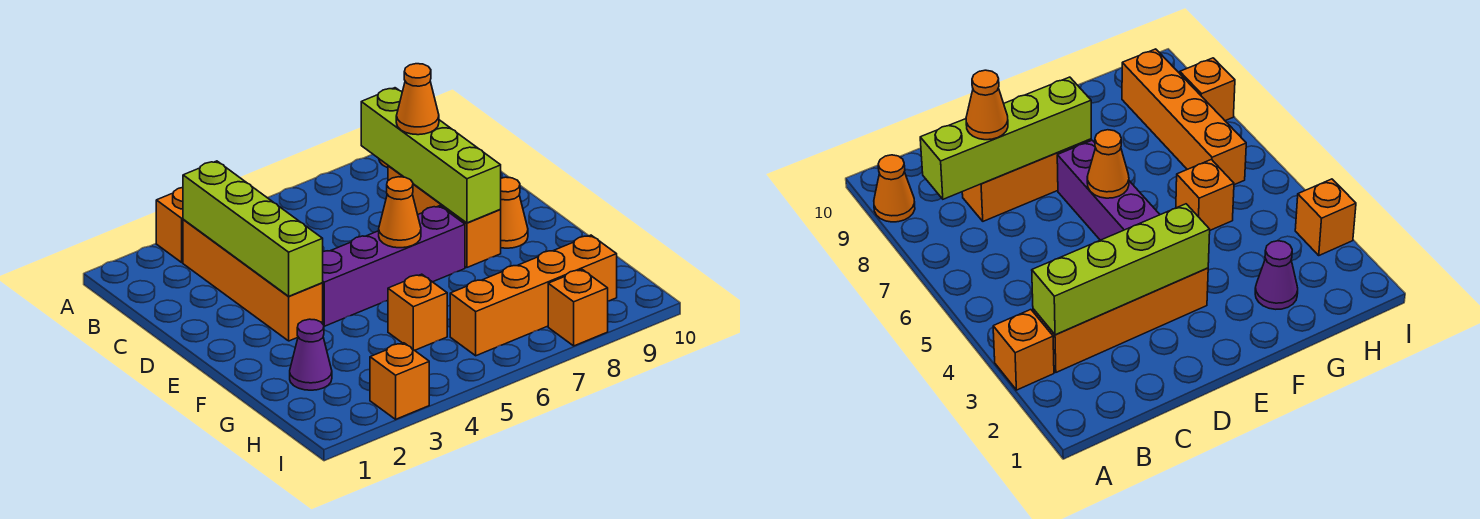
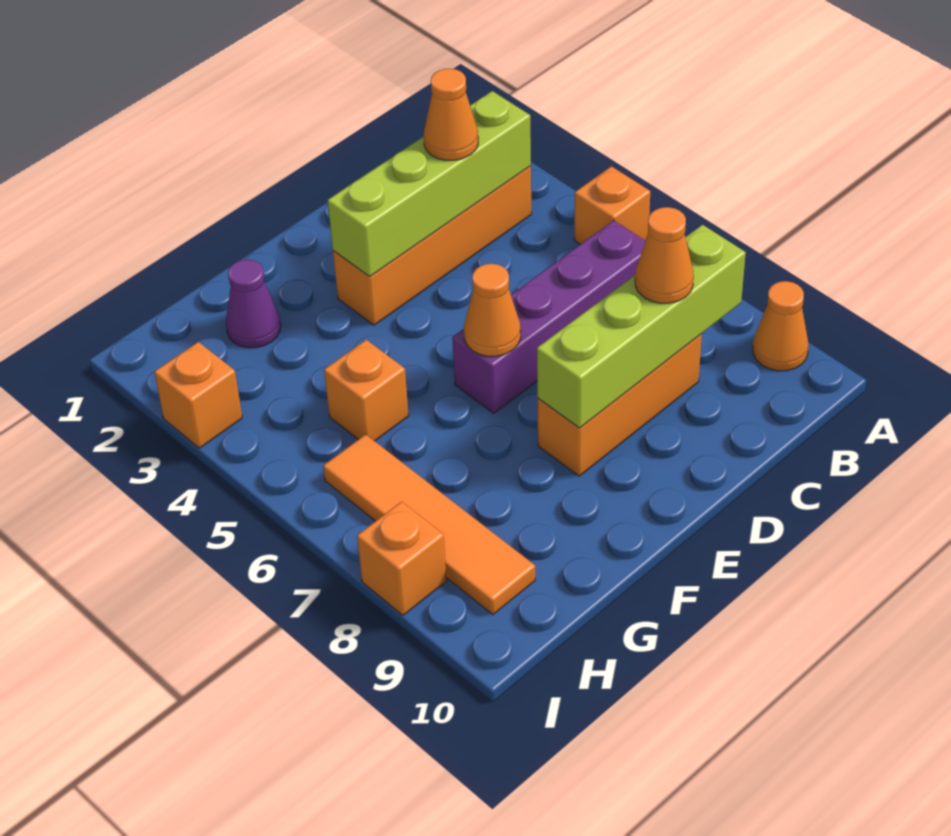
orange 1x1 brick [156,188,183,263] -> orange 1x1 brick moved to [574,166,650,244]
purple 1x4 brick [323,206,465,326] -> purple 1x4 brick turned to [452,220,645,413]
orange 1x1 cone [501,177,528,248] -> orange 1x1 cone moved to [424,69,478,160]
orange 1x4 brick [450,235,617,356] -> orange 1x4 tile [323,434,535,615]

